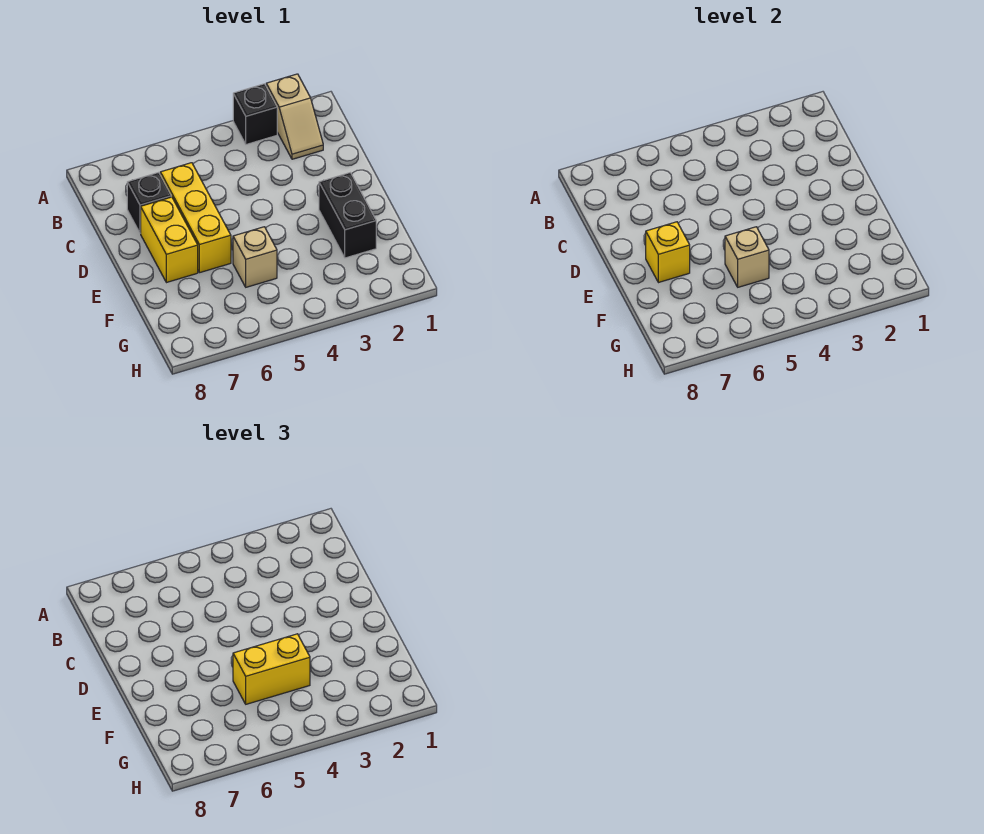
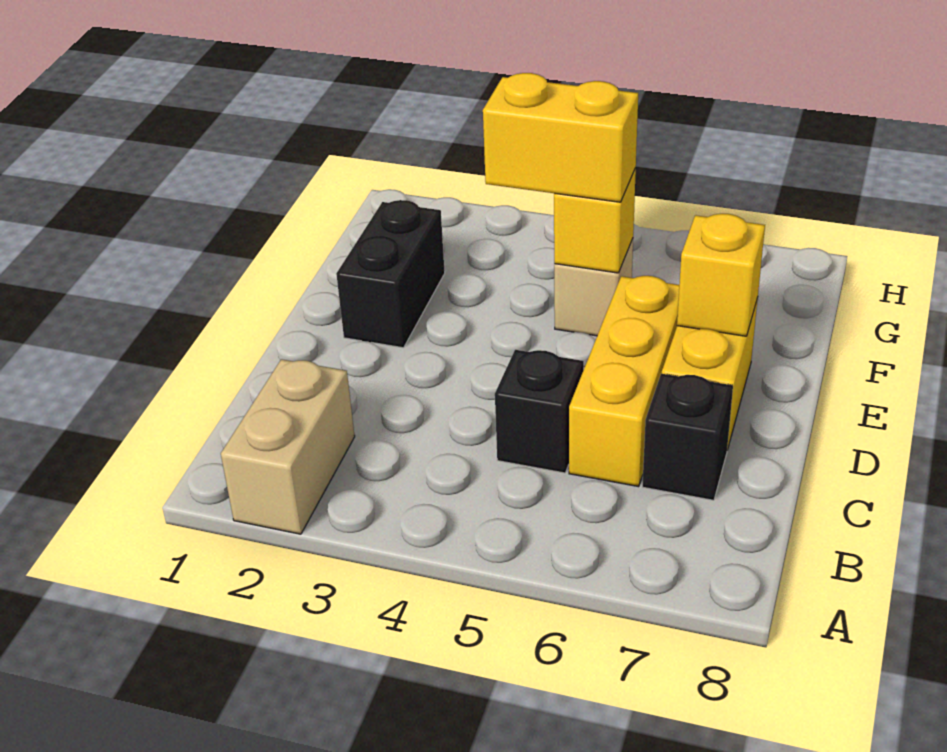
tan 1x2 slope [266,74,323,159] -> tan 1x2 brick [221,359,355,534]
black 1x1 brick [233,84,277,144] -> black 1x1 brick moved to [495,350,584,473]
tan 1x1 brick [725,227,769,287] -> yellow 1x1 brick [554,169,636,273]

